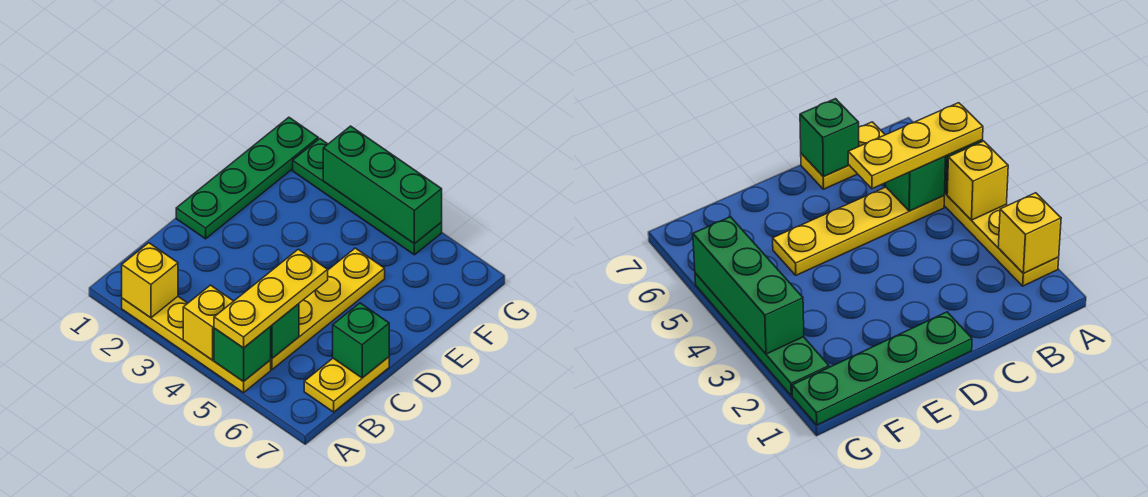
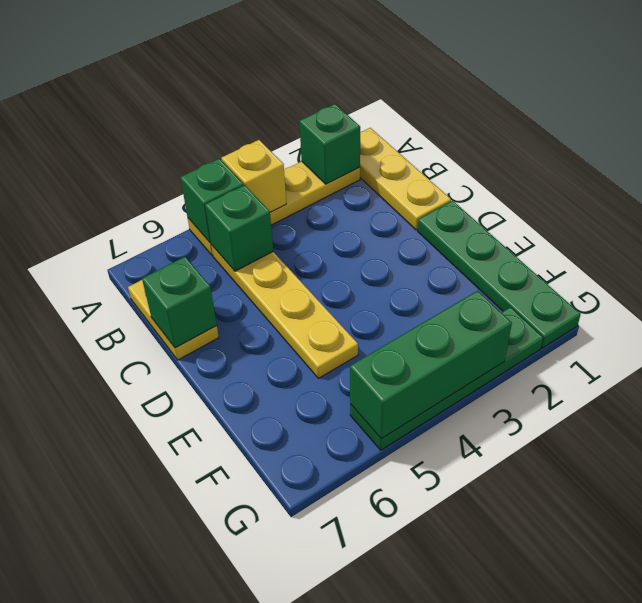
yellow 1x1 brick [122,243,178,318] -> green 1x1 brick [299,104,360,184]
yellow 1x3 plate [214,249,328,348] -> yellow 1x3 plate moved to [360,128,451,230]

